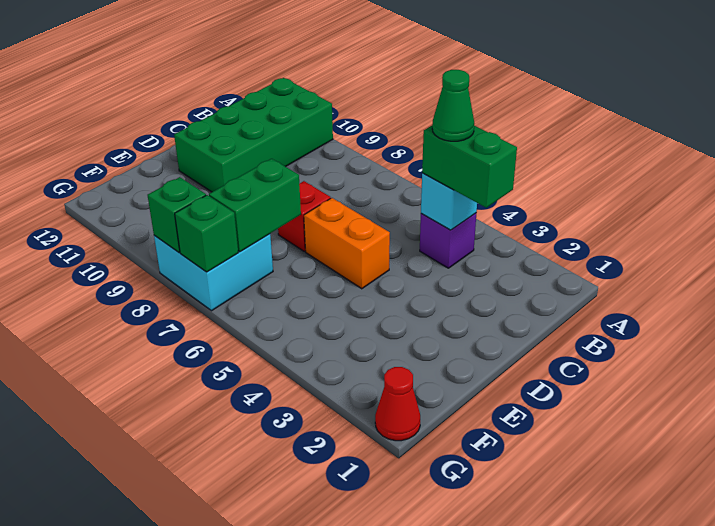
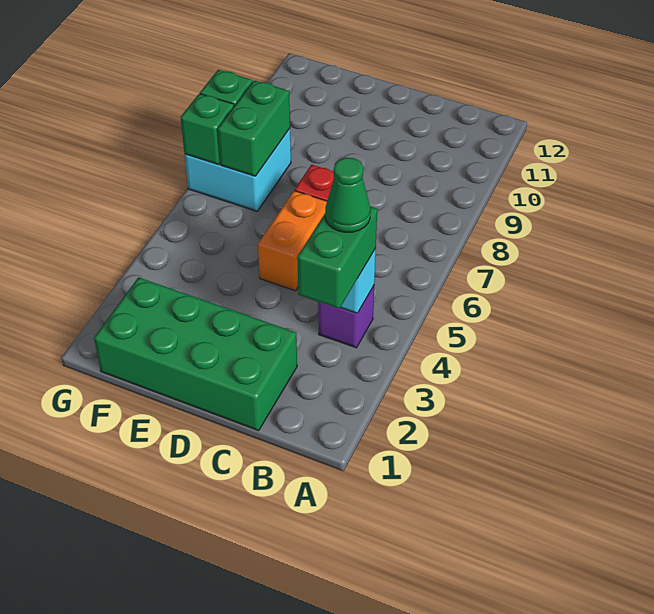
green 2x4 brick [174,78,333,192] -> green 2x4 brick moved to [94,277,297,431]
green 1x2 brick [209,159,301,252] -> green 1x2 brick turned to [218,80,290,176]
red 1x1 cone [375,367,420,441] -> none

